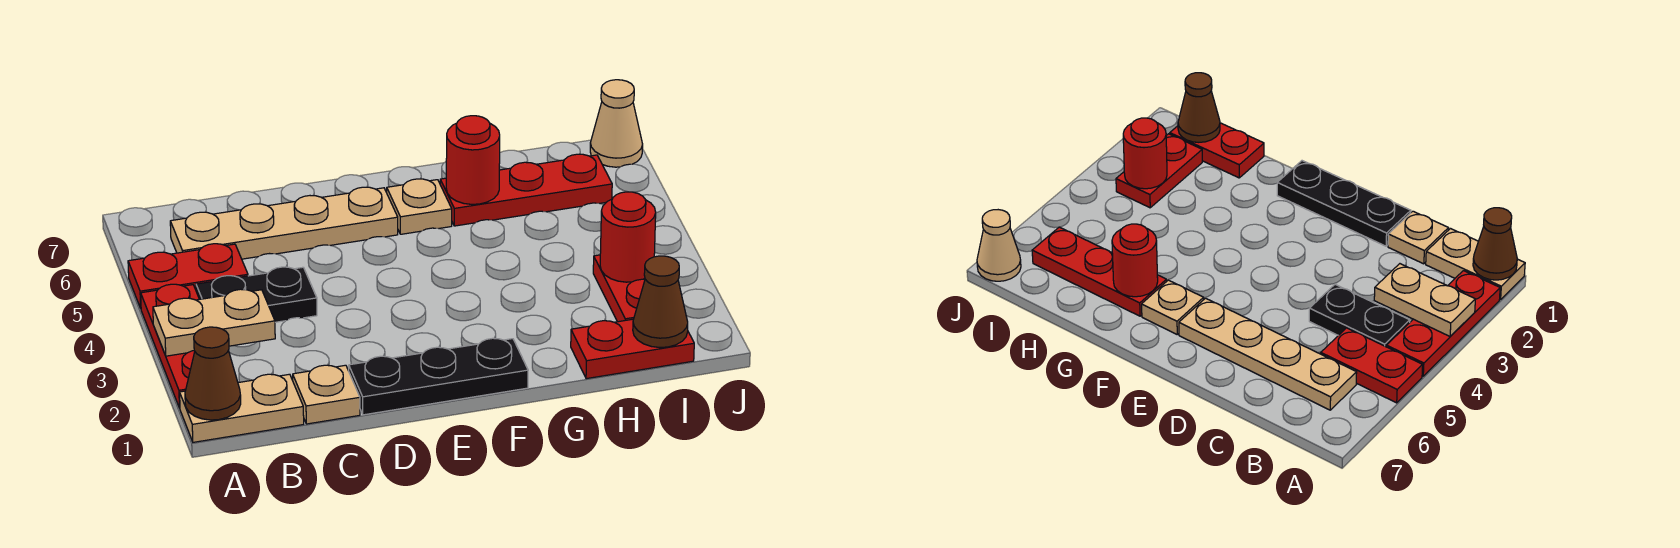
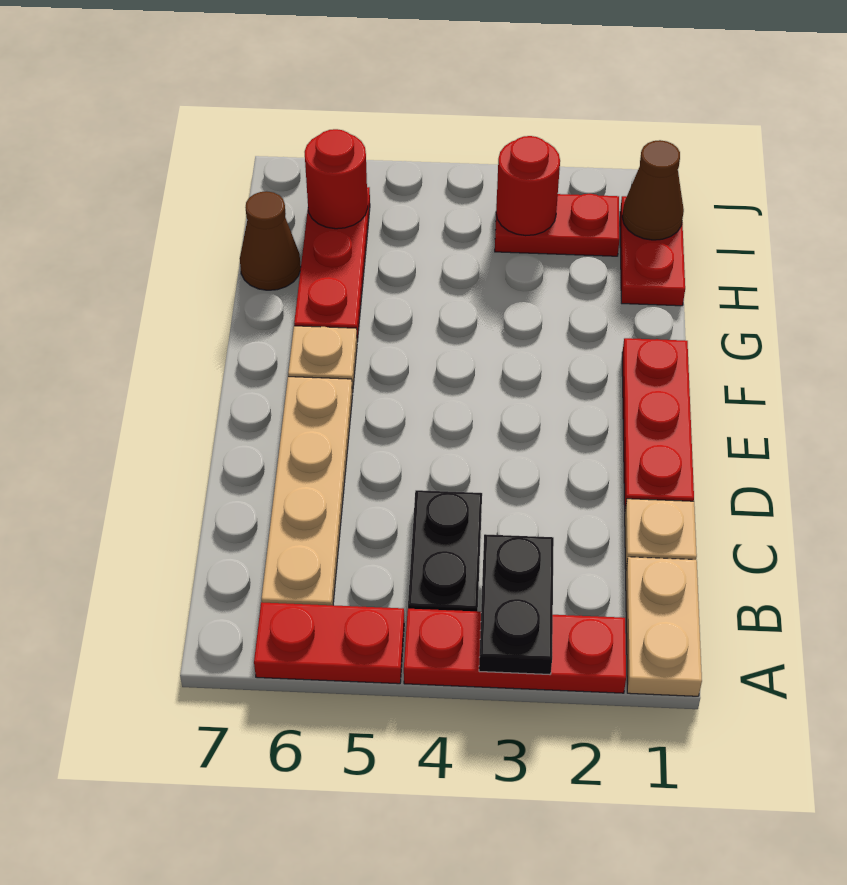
brown 1x1 cone [185,327,241,420] -> brown 1x1 cone moved to [240,191,301,290]
tan 1x2 plate [153,289,275,356] -> black 1x2 plate [479,534,554,674]
red 1x2 plate [128,244,248,308] -> red 1x2 plate turned to [254,602,404,684]
black 1x3 plate [349,338,528,415] -> red 1x3 plate [622,338,694,508]
red 1x1 round brick [446,116,500,204] -> red 1x1 round brick moved to [305,129,368,229]
tan 1x1 cone [590,80,643,167] -> none

